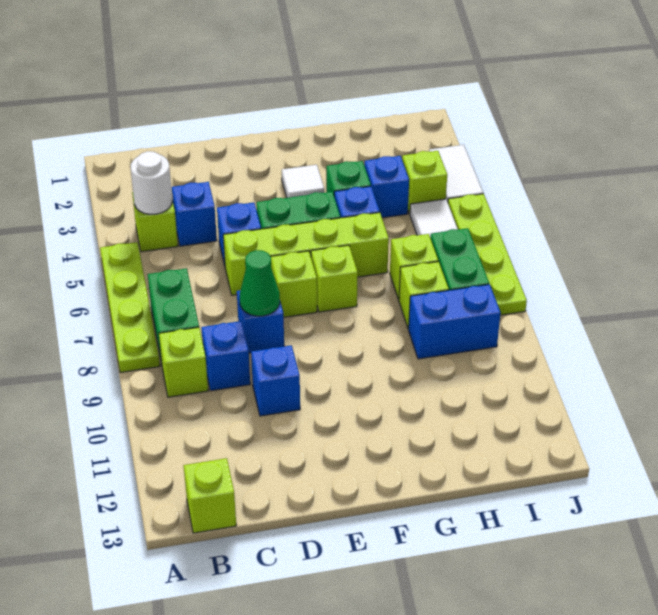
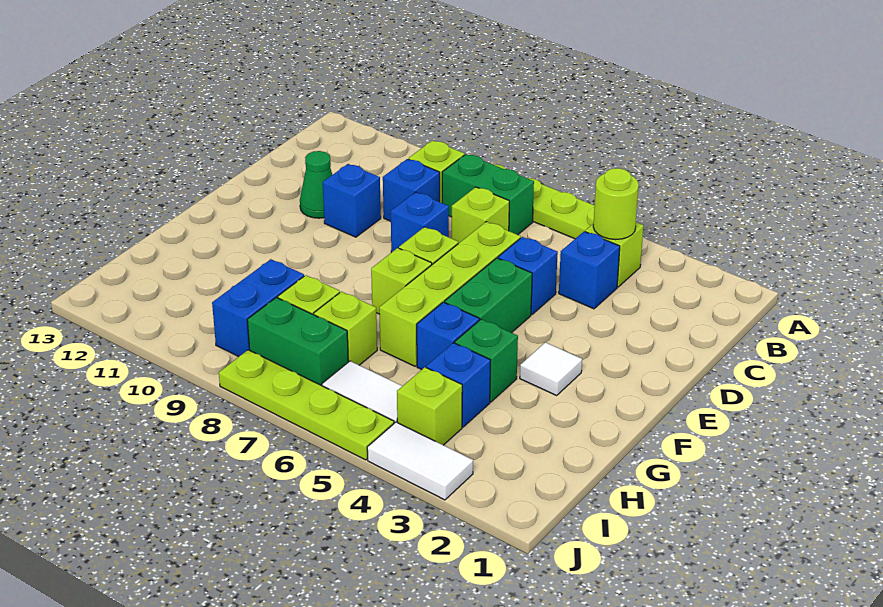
white 1x1 round brick [131,151,172,214] -> lime 1x1 round brick [593,168,639,240]
lime 1x1 brick [184,458,236,533] -> lime 1x1 brick moved to [452,187,509,244]
green 1x1 cone [240,250,280,316] -> green 1x1 cone moved to [300,151,332,218]

